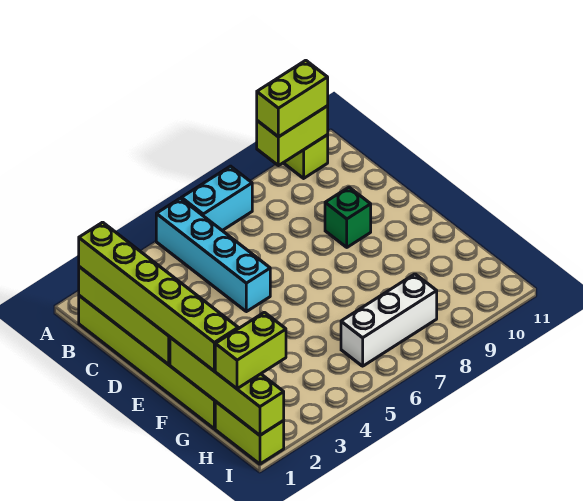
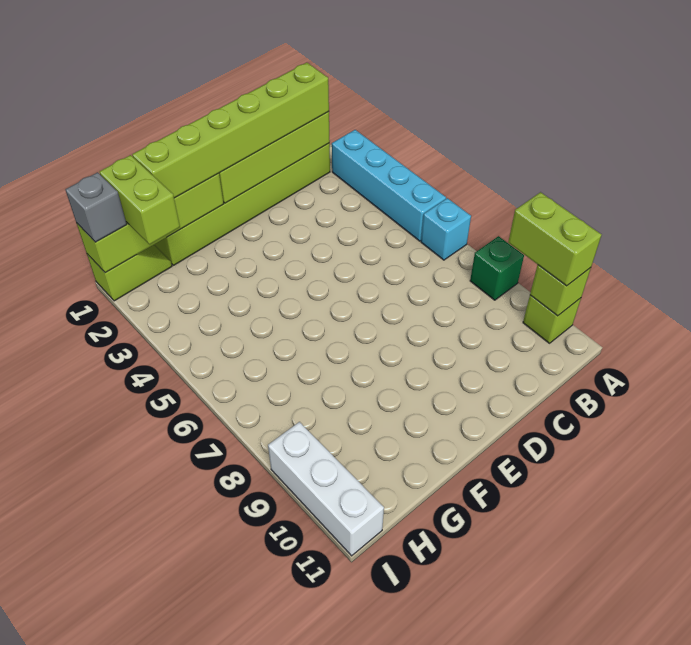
cyan 1x4 brick [156,198,270,312] -> cyan 1x4 brick turned to [332,130,446,241]
cyan 1x2 brick [181,166,252,230] -> cyan 1x1 brick [421,198,471,260]
lime 1x2 brick [257,106,328,166] -> lime 1x1 brick [530,265,591,316]
green 1x1 brick [325,187,371,247] -> green 1x1 brick moved to [470,236,524,300]
lime 1x2 brick [215,402,284,464] -> lime 1x2 slope [87,245,172,301]
white 1x3 brick [341,274,437,366] -> white 1x3 brick moved to [268,422,384,556]
none -> grey 1x1 brick [65,172,127,242]

